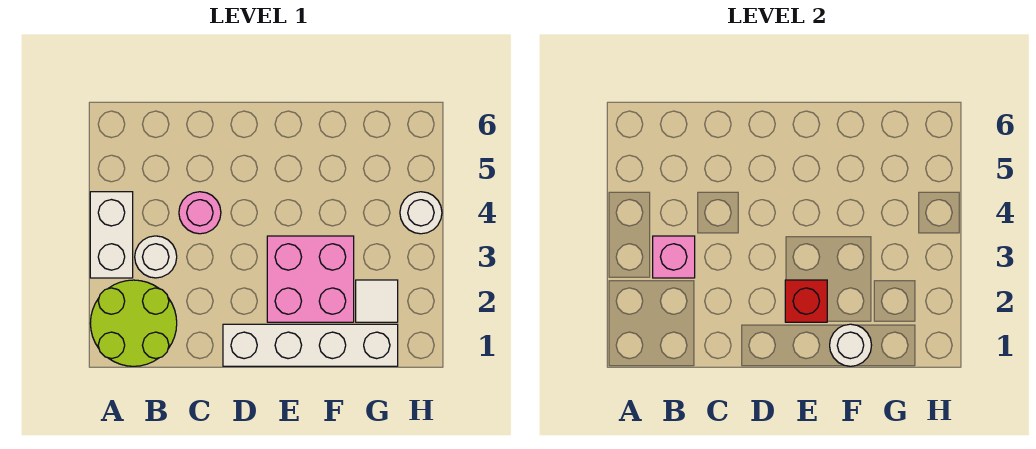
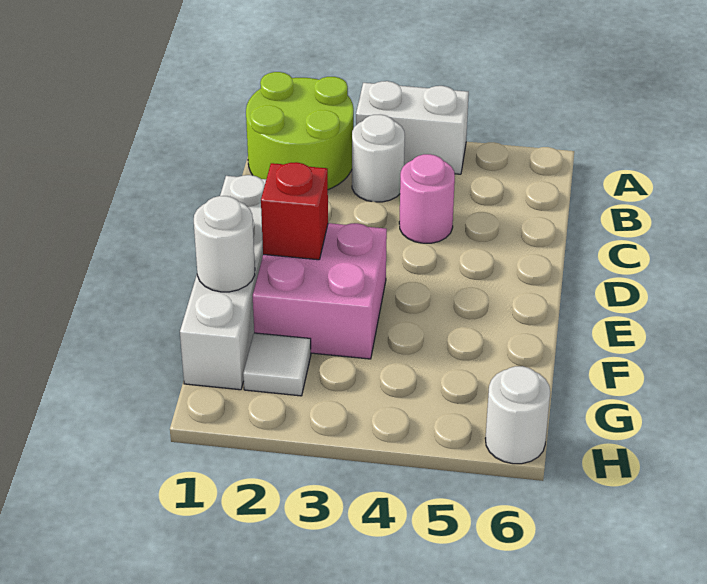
pink 1x1 brick [653,236,695,278] -> none
white 1x1 round brick [400,192,442,234] -> white 1x1 round brick moved to [485,366,550,464]

